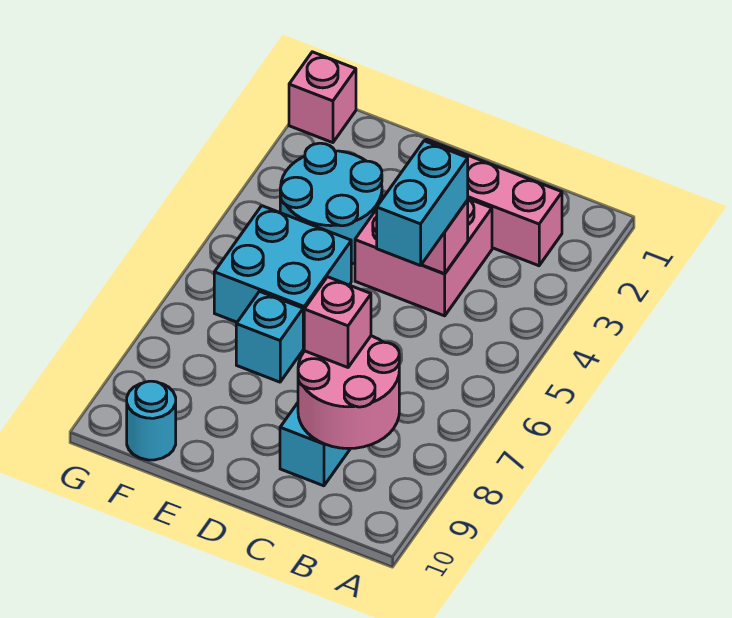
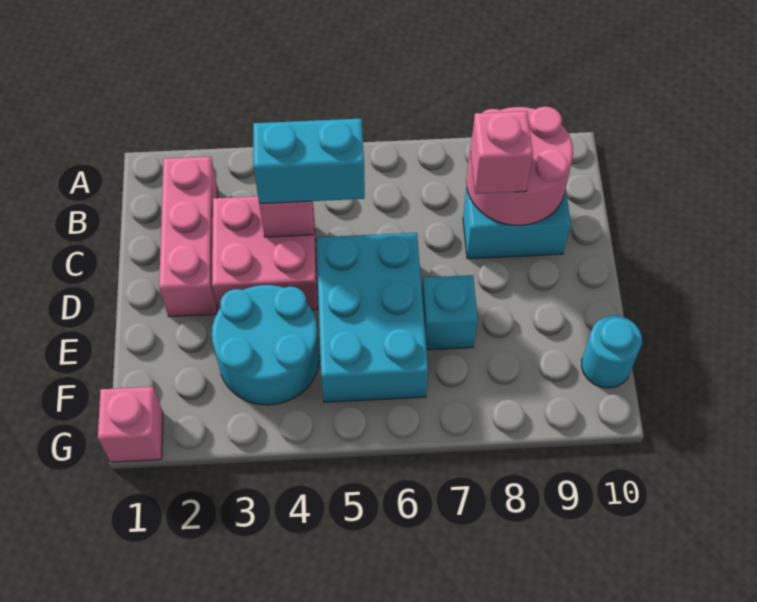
cyan 2x2 brick [214,206,351,348] -> cyan 2x3 brick [316,233,428,402]

